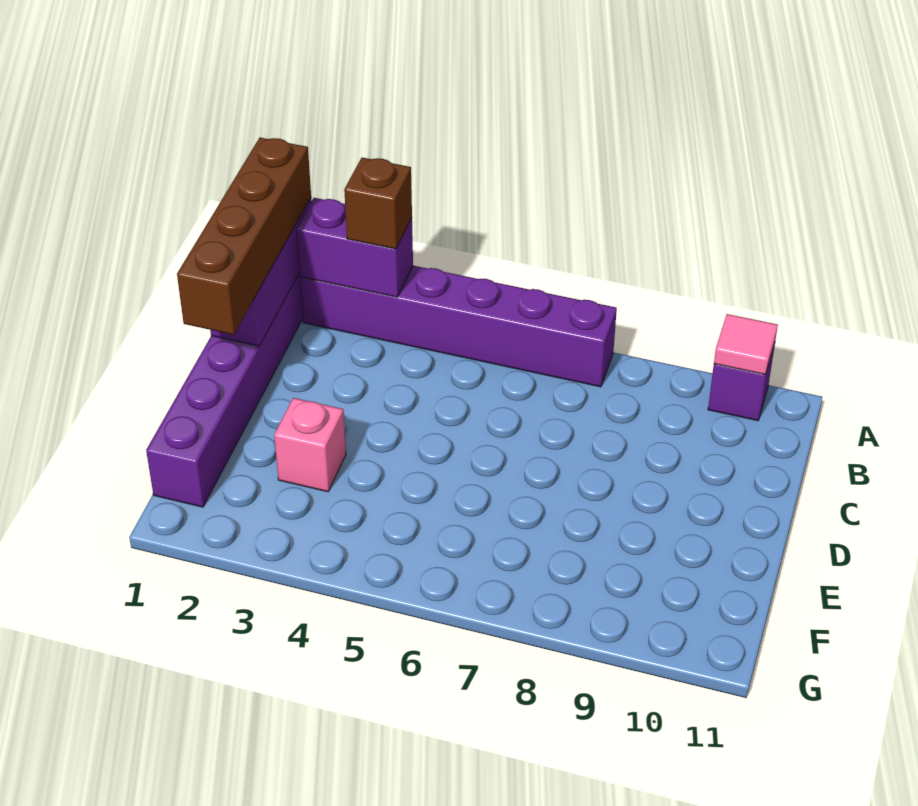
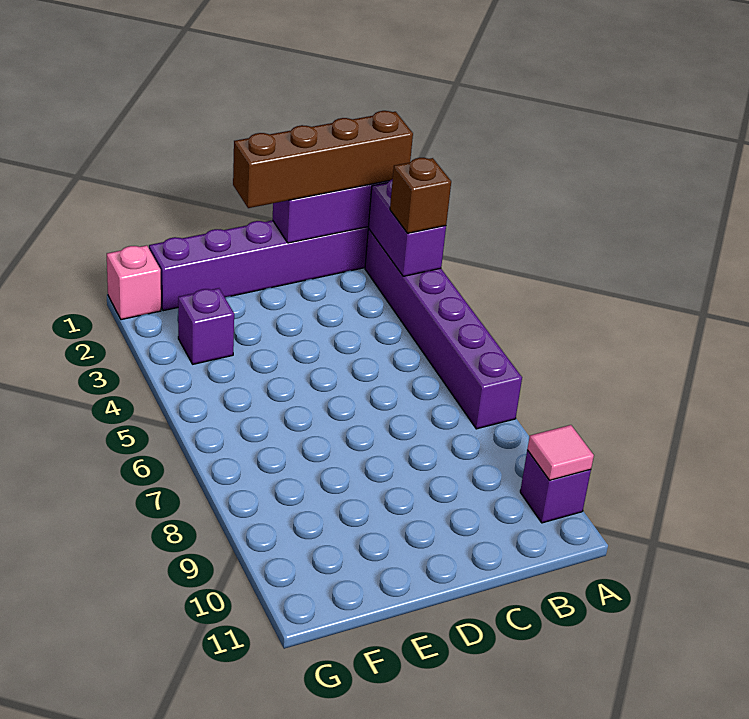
pink 1x1 brick [274,398,346,492] -> pink 1x1 brick moved to [107,245,161,320]
none -> purple 1x1 brick [178,288,234,364]

